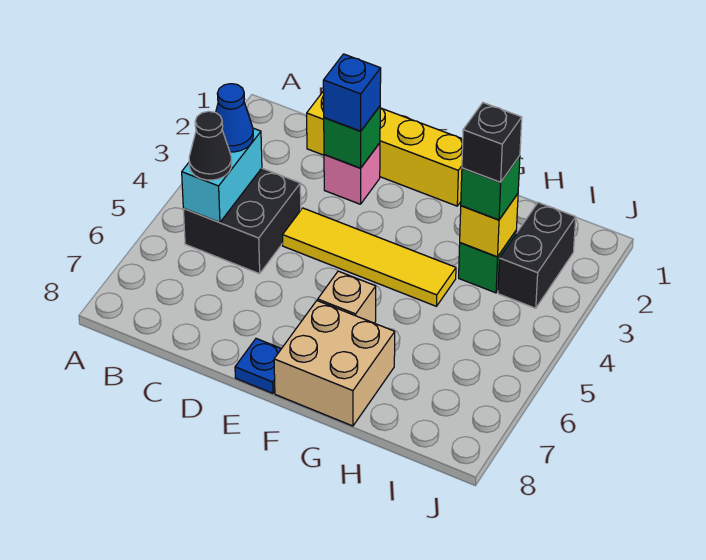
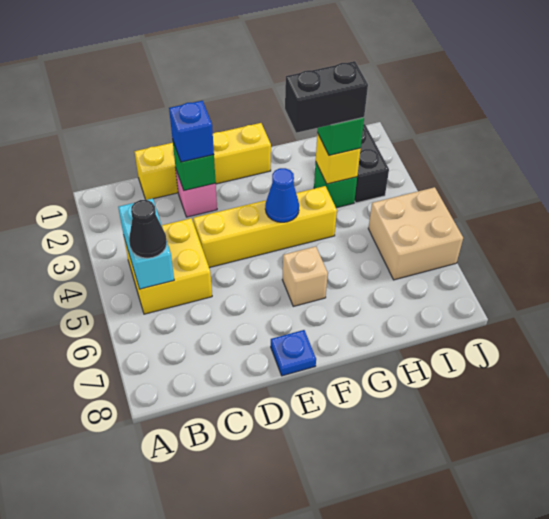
black 2x2 brick [183,168,301,274] -> yellow 2x2 brick [124,218,212,314]
blue 1x1 cone [216,84,253,152] -> blue 1x1 cone moved to [265,168,299,222]
yellow 1x4 tile [283,208,456,306] -> yellow 1x4 brick [193,186,337,268]
tan 2x2 brick [274,301,395,426] -> tan 2x2 brick moved to [368,187,463,280]
black 1x1 brick [462,103,522,182] -> black 1x2 brick [285,61,368,133]

